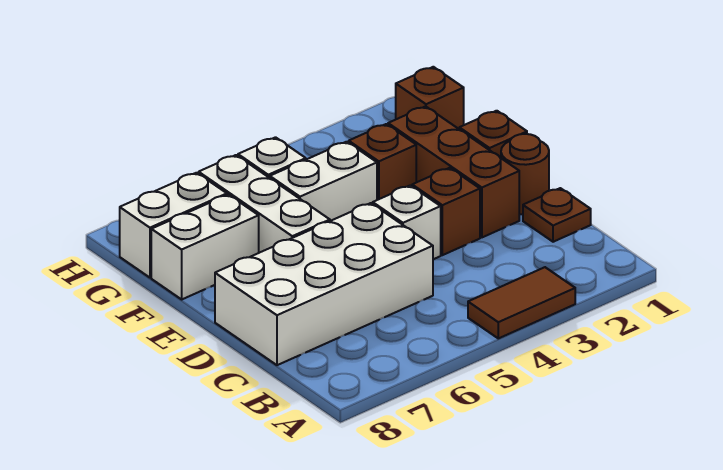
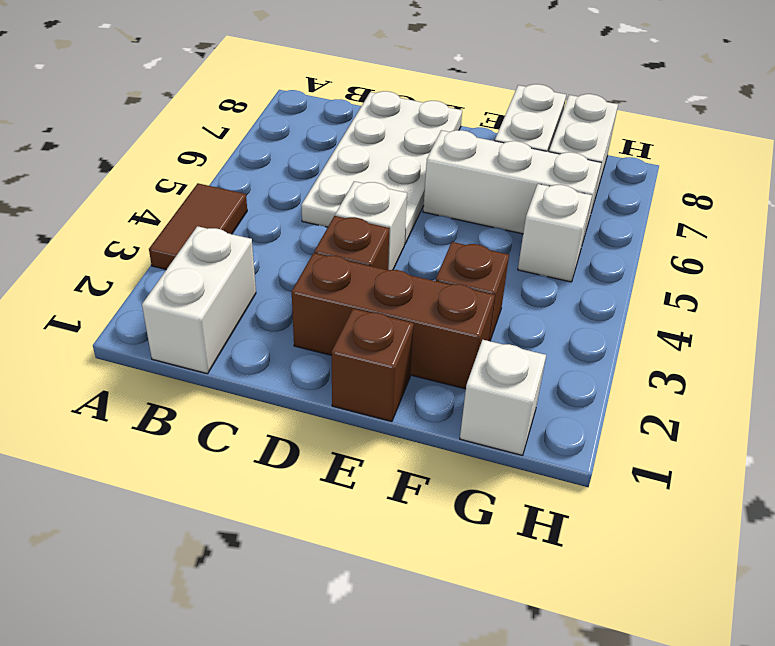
brown 1x1 plate [523,188,591,242] -> none
white 2x4 brick [215,203,433,365] -> white 2x4 plate [301,91,462,245]
brown 1x1 round brick [501,134,549,214] -> none
white 1x2 brick [270,142,377,221] -> white 1x2 brick moved to [142,226,256,374]
brown 1x1 brick [396,67,464,129] -> white 1x1 brick [460,340,546,455]

